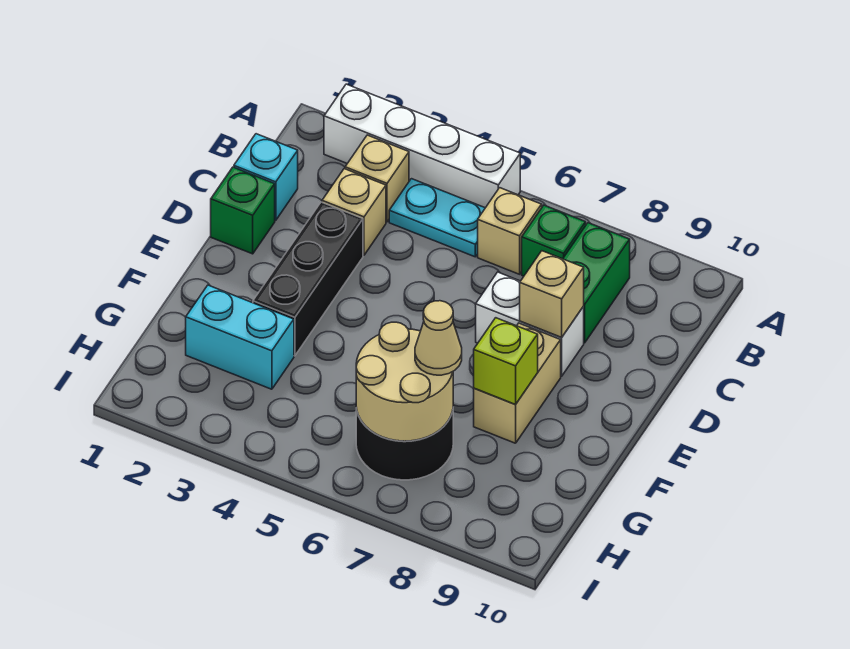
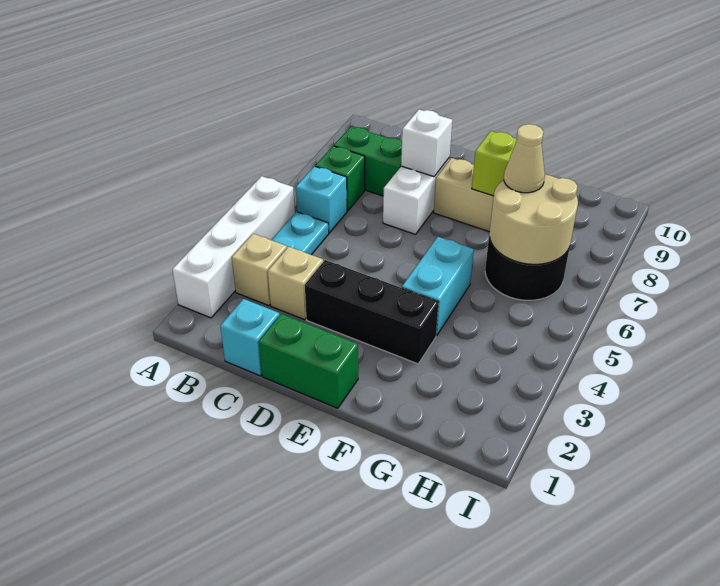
tan 1x1 brick [478,188,542,274] -> cyan 1x1 brick [296,166,347,233]
green 1x1 brick [211,167,275,254] -> green 1x2 brick [259,314,358,408]
tan 1x1 brick [520,251,584,338] -> white 1x1 brick [401,110,452,177]
cyan 1x2 brick [186,285,294,389] -> cyan 1x2 brick moved to [402,237,474,336]

